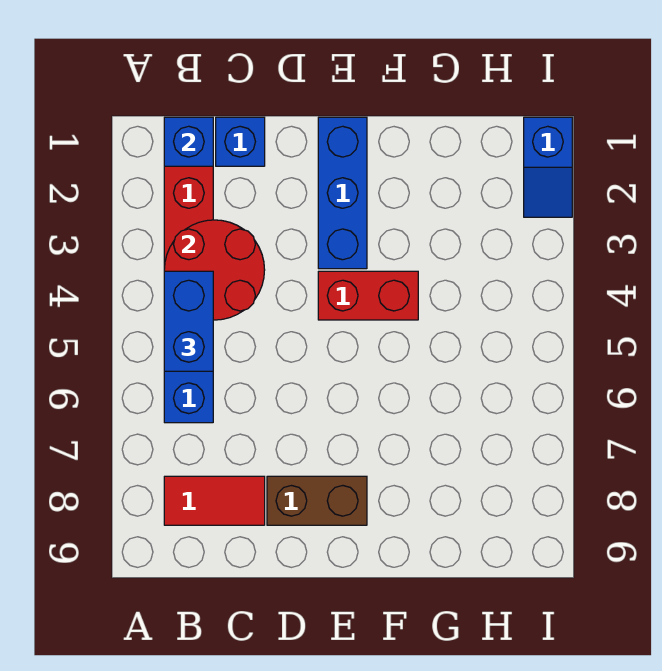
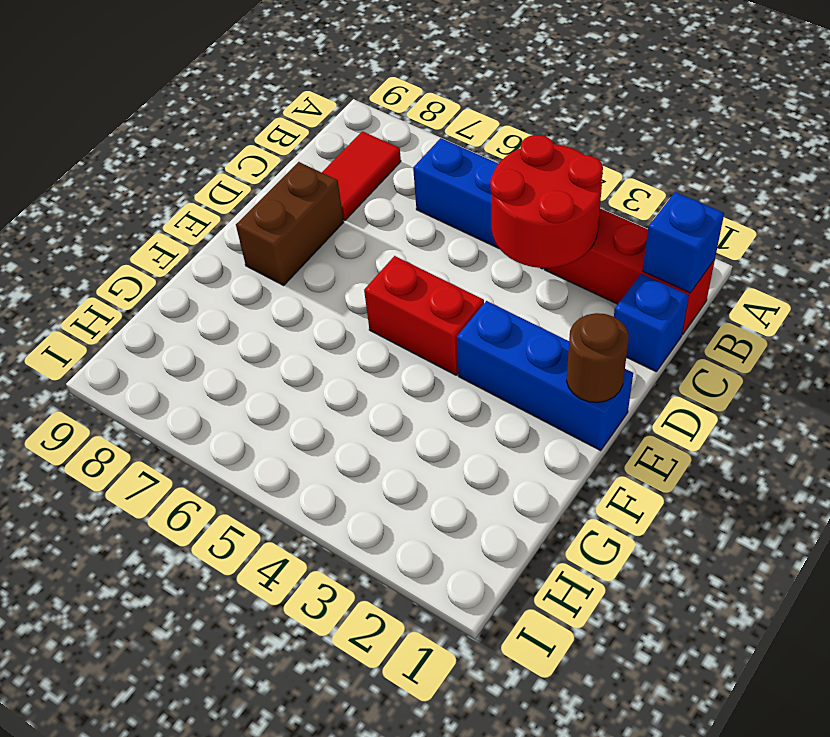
blue 1x2 brick [164,271,213,371] -> none
none -> brown 1x1 round brick [566,313,629,403]
red 1x2 brick [318,271,418,320] -> red 1x2 brick turned to [364,256,484,375]
blue 1x2 slope [524,117,572,217] -> none

